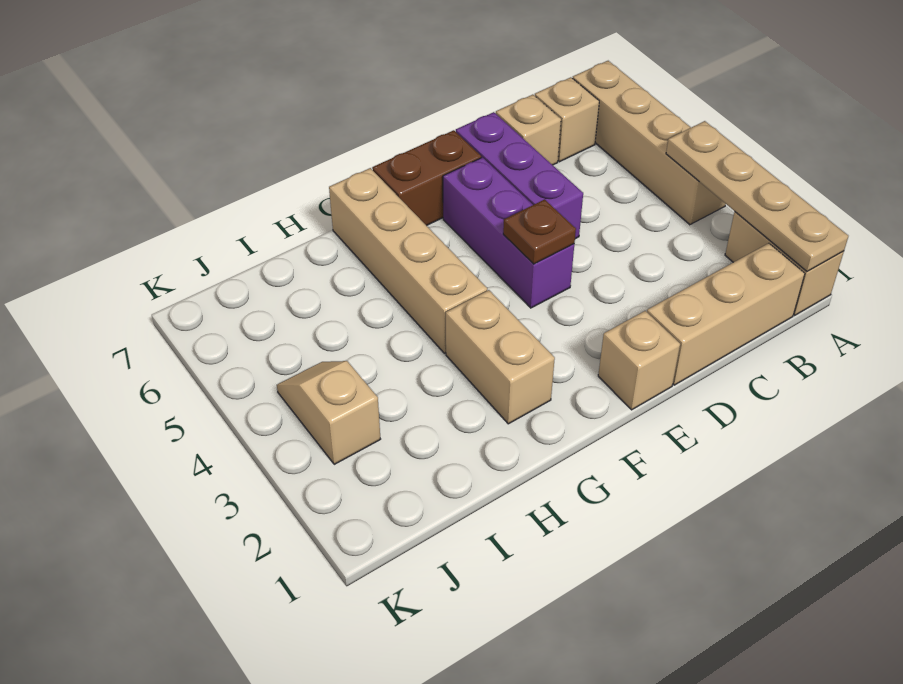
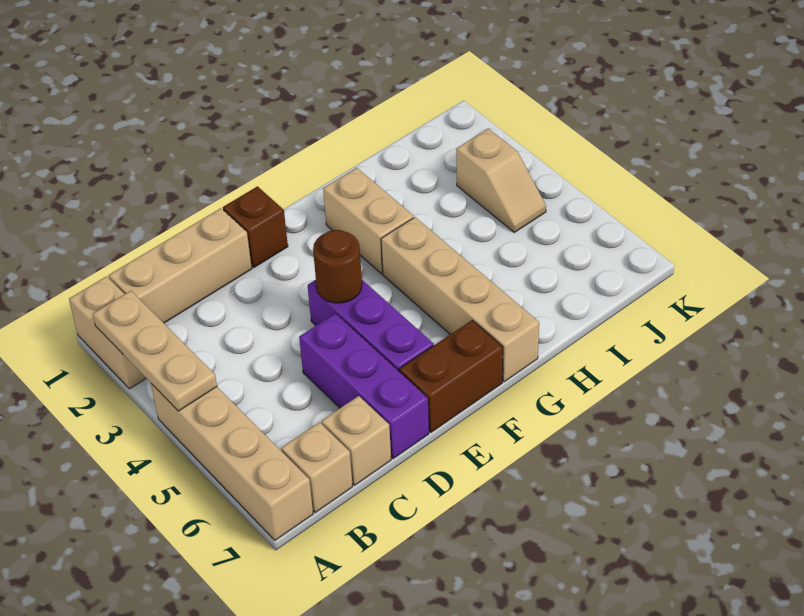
tan 1x4 plate [666,121,848,272] -> tan 1x3 plate [93,291,217,411]
tan 1x1 brick [598,311,680,410] -> brown 1x1 brick [223,186,288,267]
brown 1x1 plate [503,199,576,264] -> brown 1x1 round brick [313,230,362,303]

